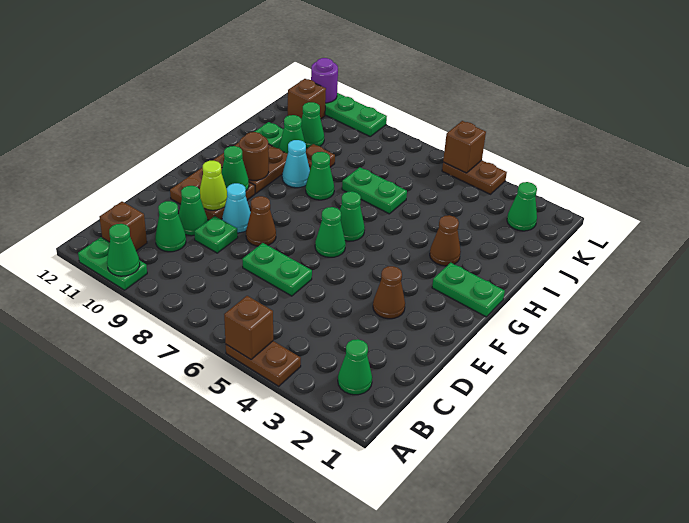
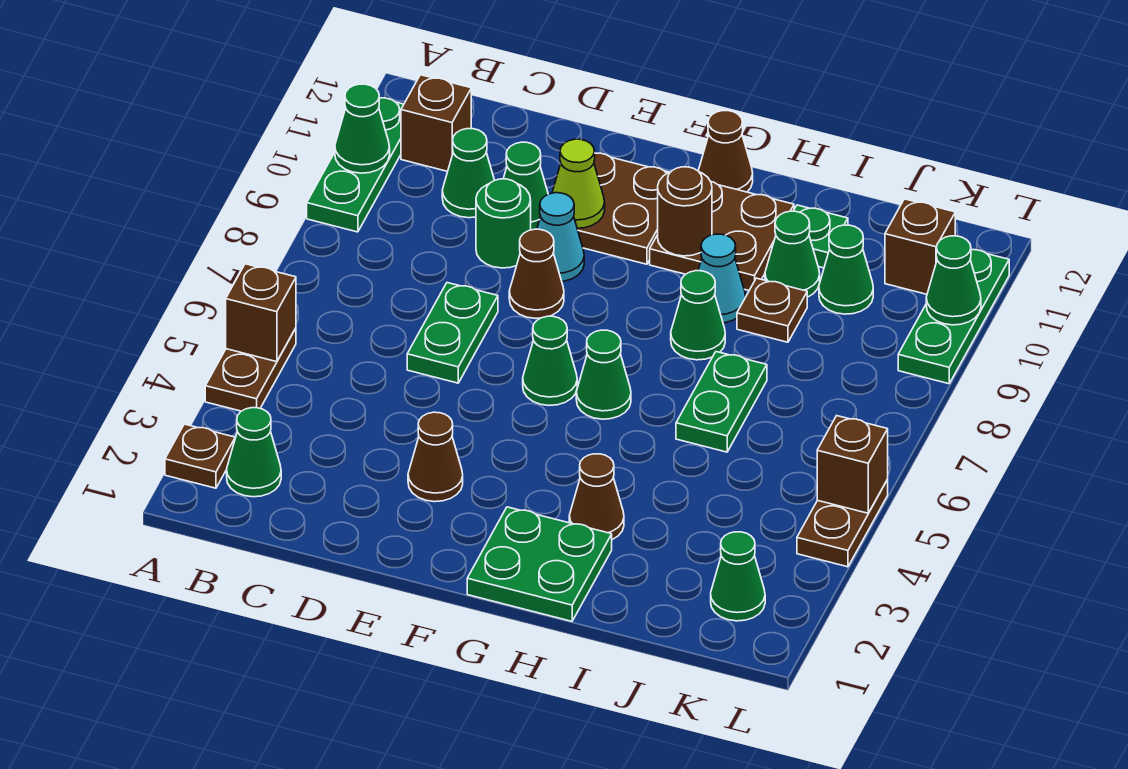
none -> brown 1x1 plate [165,424,235,488]
green 1x2 plate [78,237,147,290] -> green 1x3 plate [307,98,404,232]
green 1x1 plate [194,216,238,253] -> green 1x1 round brick [476,179,531,268]
green 1x1 cone [221,146,249,191] -> green 1x1 cone moved to [926,236,981,325]
green 1x2 plate [432,263,505,317] -> green 2x2 plate [467,507,612,621]
none -> brown 1x1 cone [698,111,753,192]
purple 1x1 round brick [311,58,338,103] -> none

